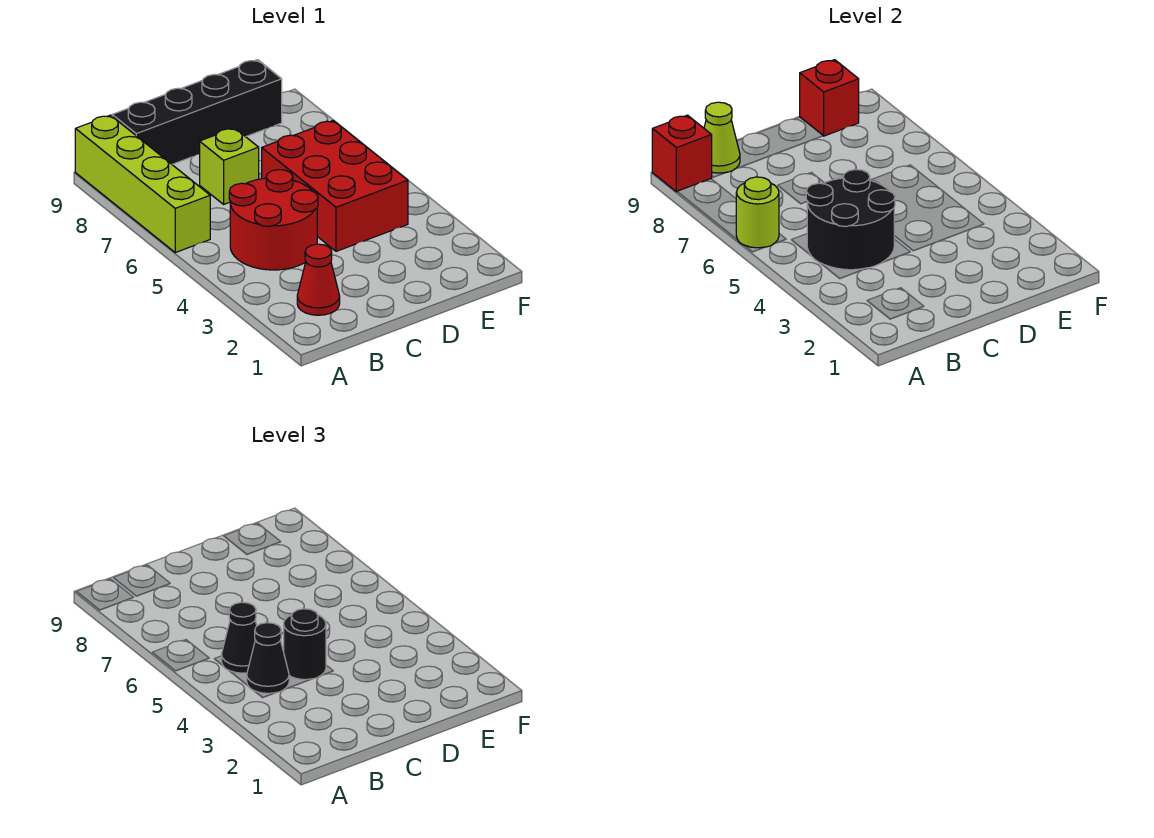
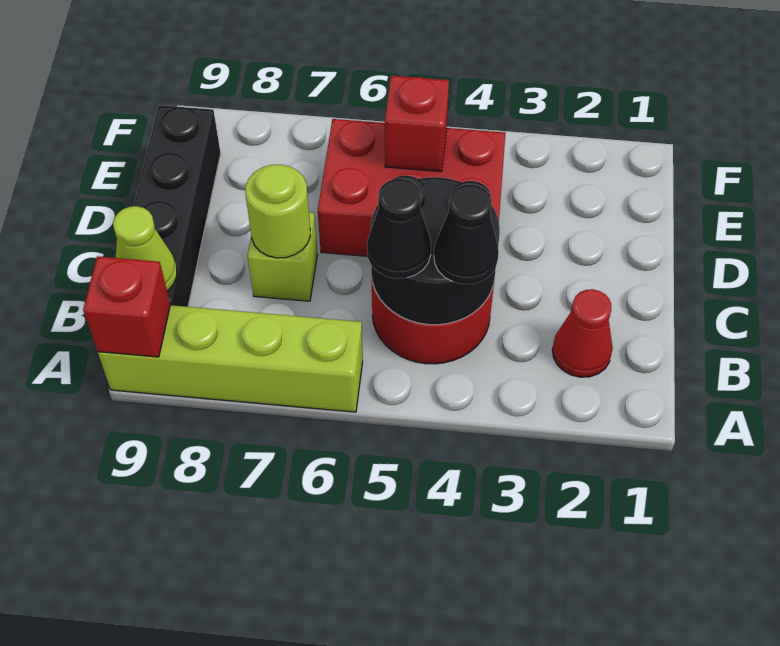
lime 1x1 round brick [736,177,779,248] -> lime 1x1 round brick moved to [245,164,310,258]
black 1x1 round brick [284,609,326,680] -> none
red 1x1 brick [800,60,859,136] -> red 1x1 brick moved to [385,76,449,172]

